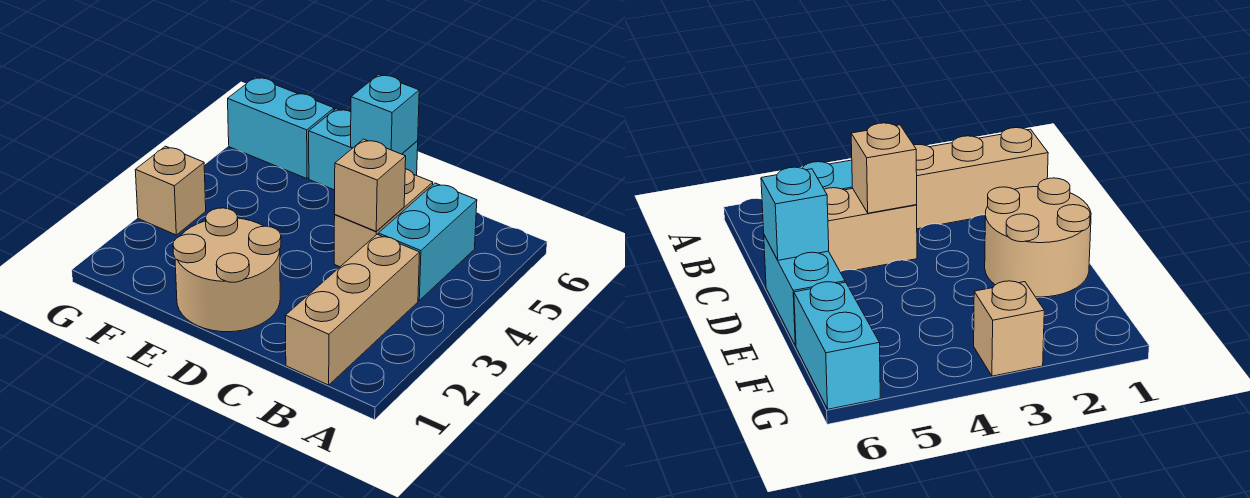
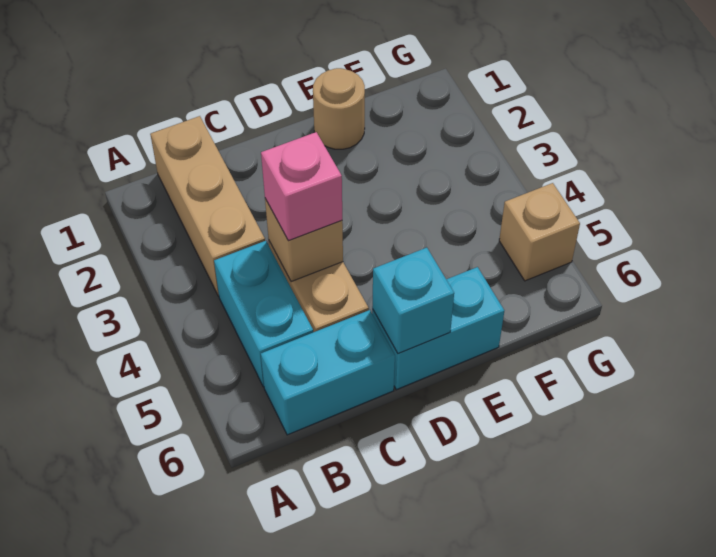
none -> pink 1x1 brick [261,132,342,241]
tan 2x2 round brick [173,208,281,332] -> tan 1x1 round brick [313,68,365,149]
cyan 1x2 brick [228,77,334,179] -> cyan 1x2 brick moved to [261,310,395,435]
tan 1x1 brick [135,146,206,235] -> tan 1x1 brick moved to [499,183,580,281]

